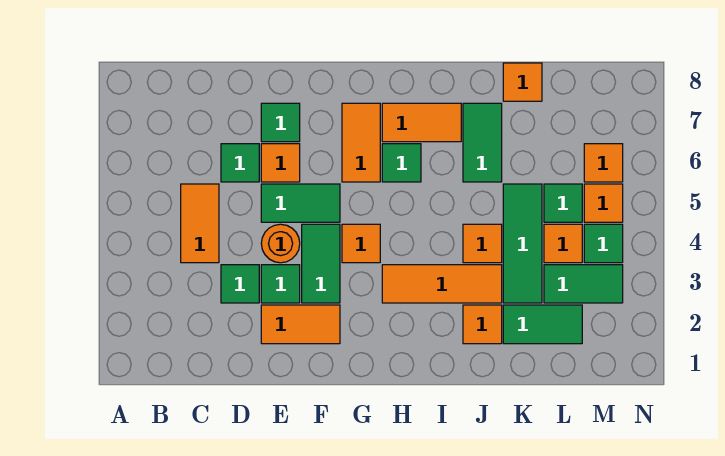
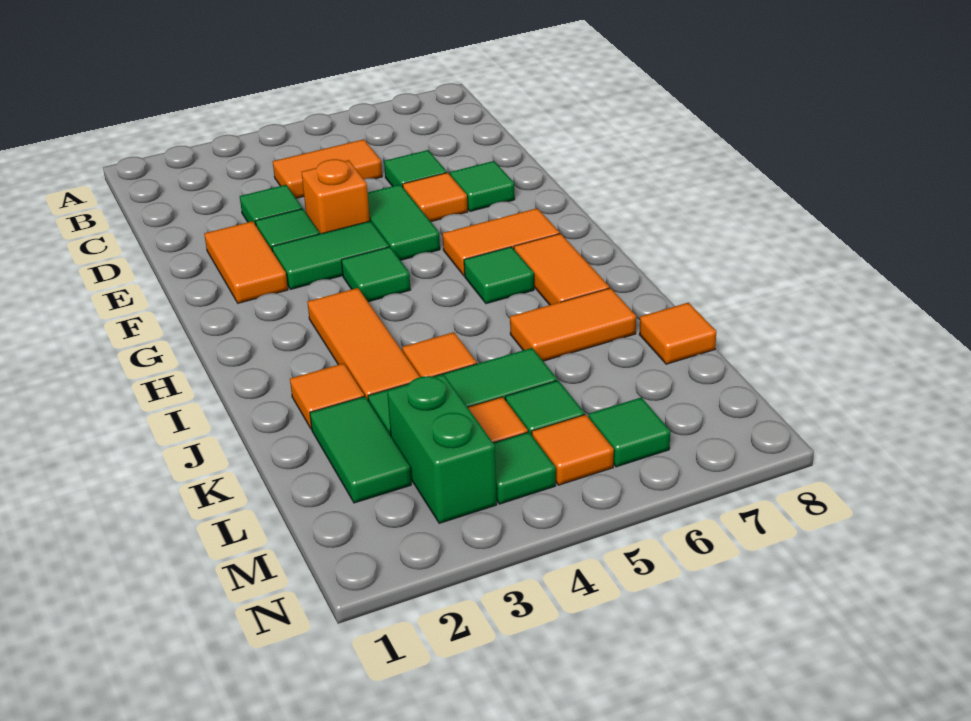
orange 1x1 round brick [261,224,300,263] -> orange 1x1 brick [301,159,370,234]
orange 1x1 tile [342,224,380,263] -> green 1x1 tile [341,247,410,302]
green 1x2 tile [463,103,502,182] -> orange 1x2 tile [510,288,636,361]
green 1x2 tile [544,265,623,303] -> green 1x2 brick [387,374,497,523]
orange 1x1 tile [584,144,623,182] -> green 1x1 tile [589,397,670,467]

